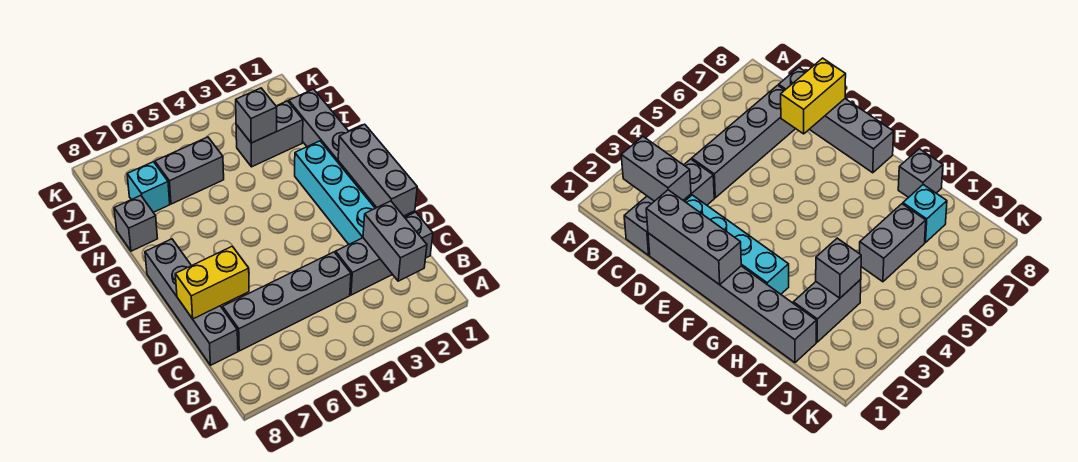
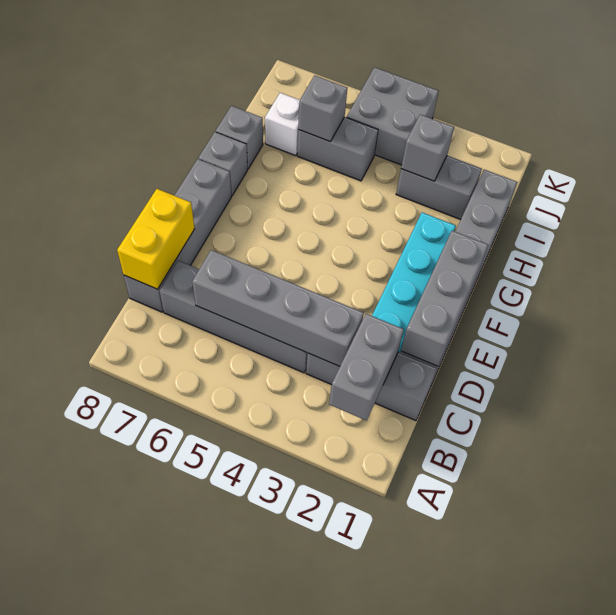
none -> grey 1x4 brick [192,250,364,366]
yellow 1x2 brick [175,246,249,319] -> yellow 1x2 brick turned to [117,189,194,289]
none -> grey 1x1 brick [199,132,247,196]
none -> grey 1x1 brick [298,75,347,142]
cyan 1x1 brick [127,162,170,212] -> white 1x1 brick [265,93,300,156]
none -> grey 2x2 brick [347,67,439,165]

